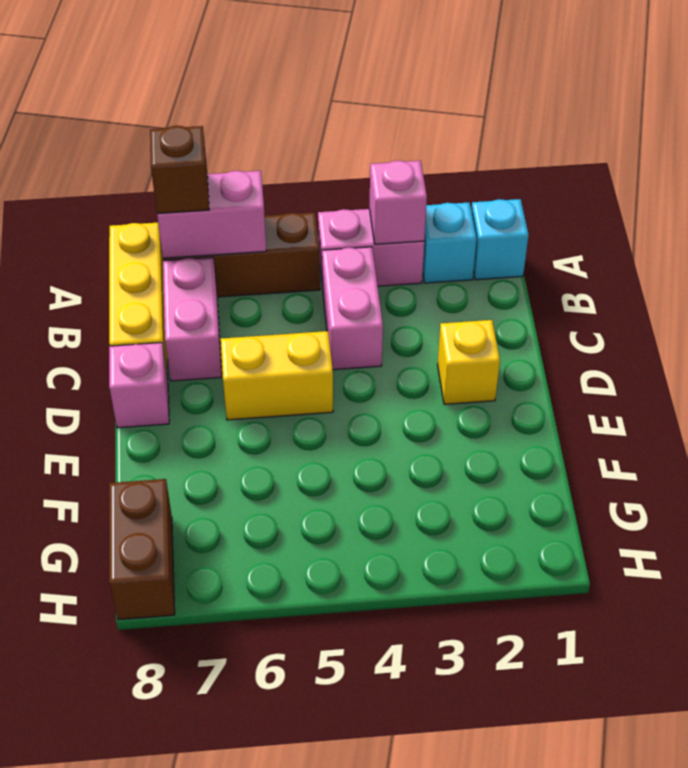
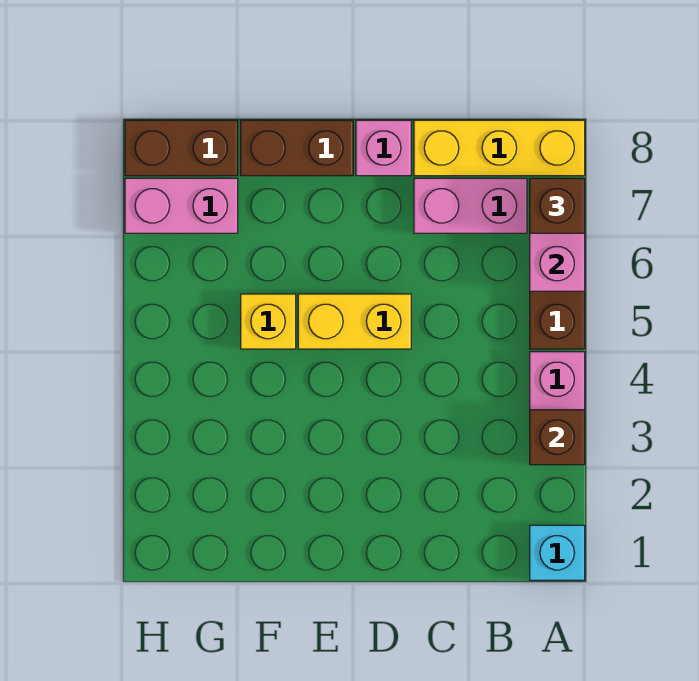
cyan 1x1 brick [423,202,477,283] -> none
pink 1x1 brick [369,161,427,244] -> brown 1x1 brick [530,410,585,465]
pink 1x2 brick [322,247,383,370] -> pink 1x2 brick moved to [125,178,238,233]
yellow 1x1 brick [438,320,500,404] -> yellow 1x1 brick moved to [241,294,296,349]
yellow 1x2 brick [221,331,333,420] -> yellow 1x2 brick turned to [298,294,411,349]
none -> brown 1x2 brick [241,120,353,176]

